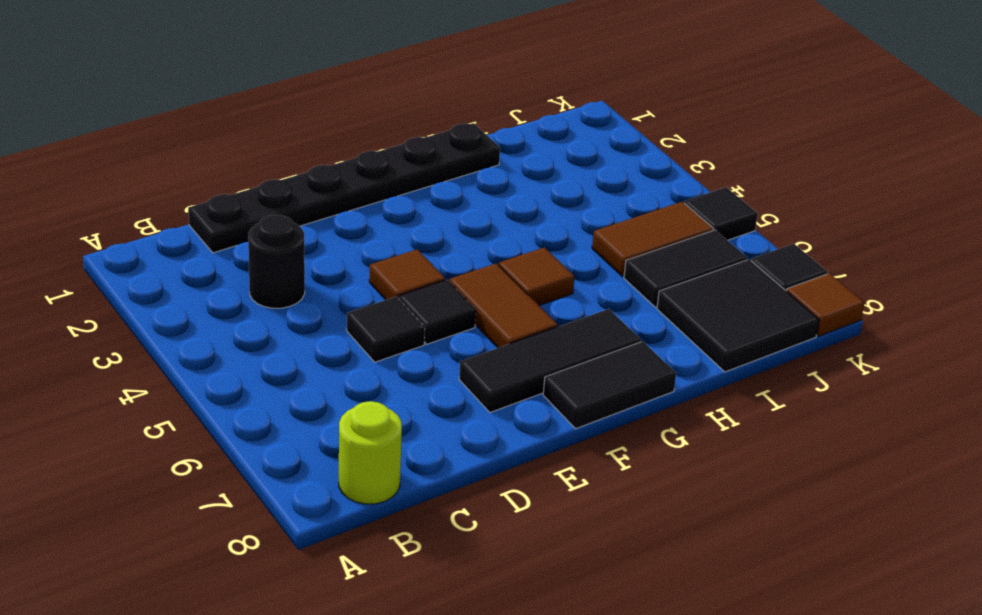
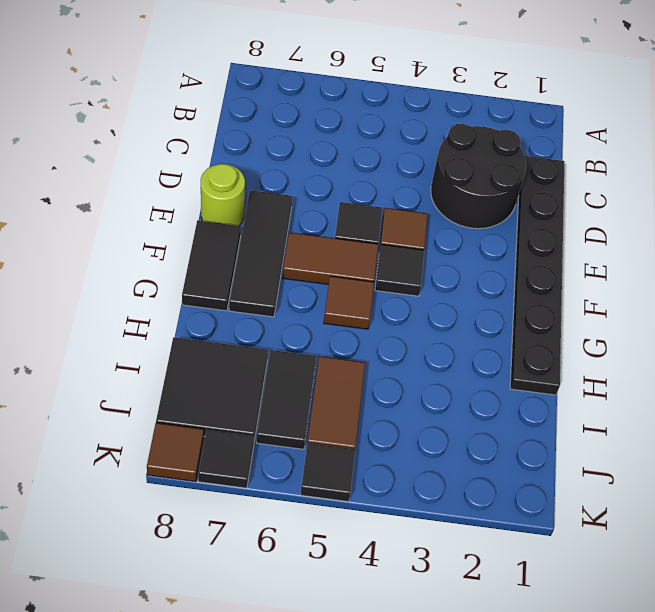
lime 1x1 round brick [339,401,402,504] -> lime 1x1 round brick moved to [201,164,245,226]
black 1x1 round brick [248,215,305,308] -> black 2x2 round brick [431,124,526,229]
black 1x1 tile [347,297,425,362] -> black 1x1 tile moved to [375,244,424,296]

